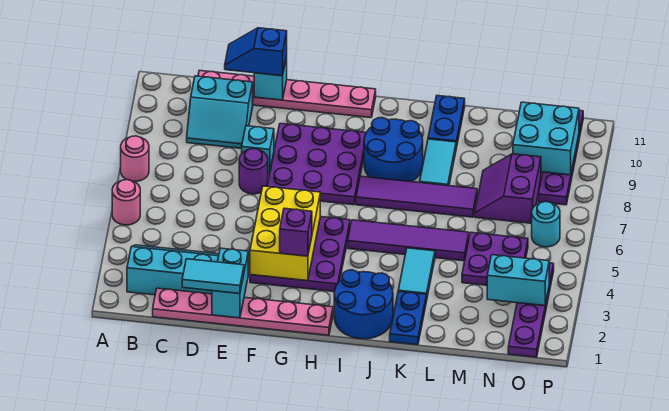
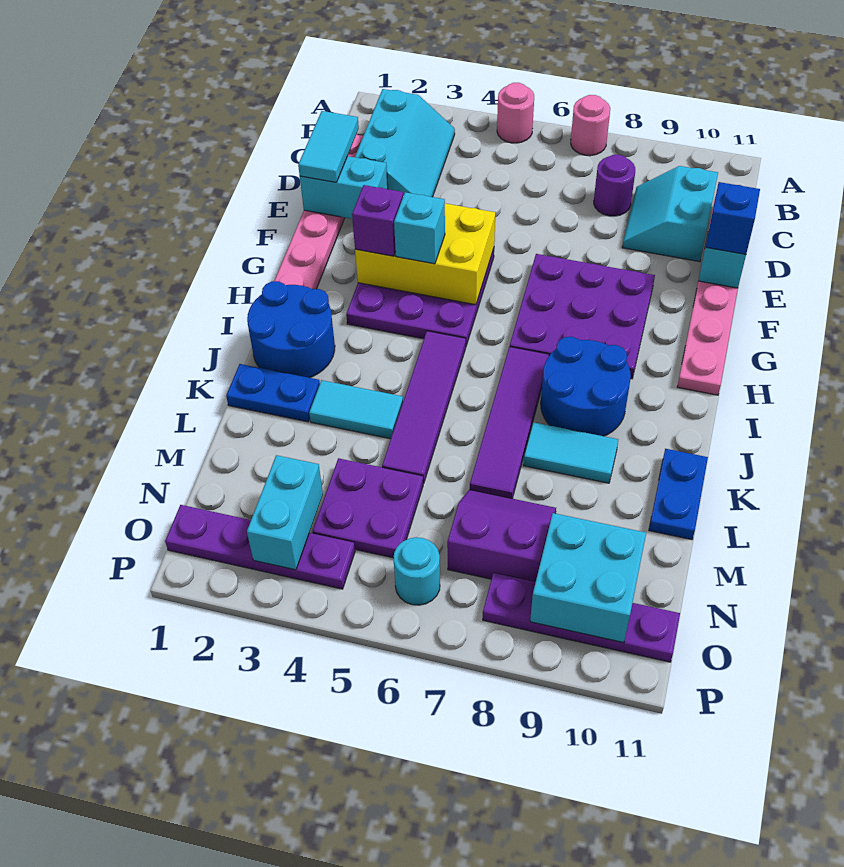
purple 1x1 round brick [239,149,268,194] -> purple 1x1 round brick moved to [594,155,635,216]
cyan 1x1 brick [242,126,274,174] -> cyan 1x1 brick moved to [394,192,445,264]
blue 1x2 plate [428,96,465,148] -> blue 1x2 plate turned to [649,449,708,540]

